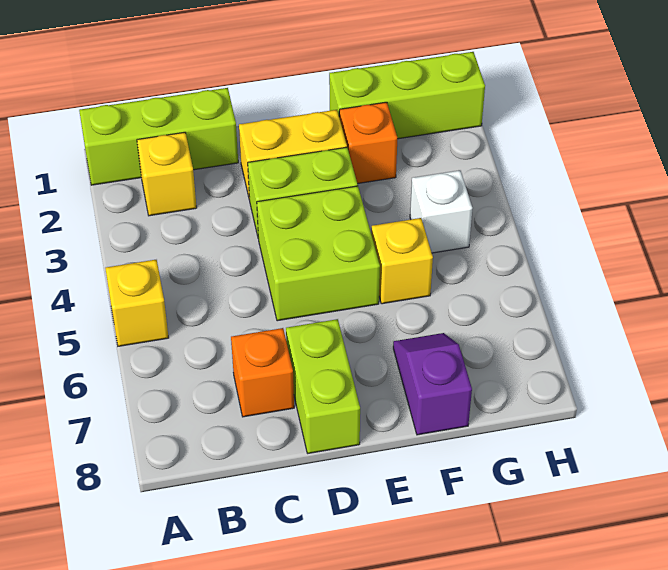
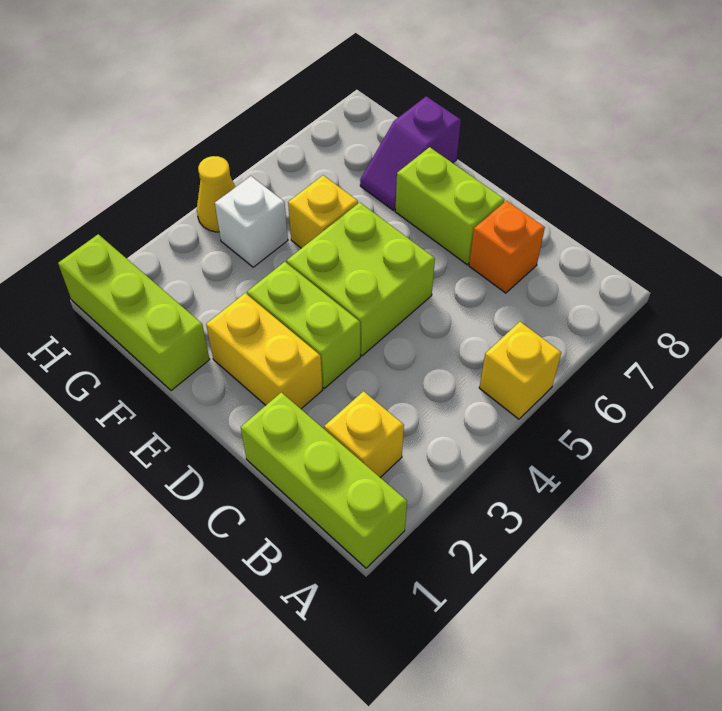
lime 1x2 brick [286,319,360,453] -> lime 1x2 brick turned to [395,147,504,265]
orange 1x1 brick [339,102,398,184] -> none
none -> yellow 1x1 cone [197,156,235,232]

